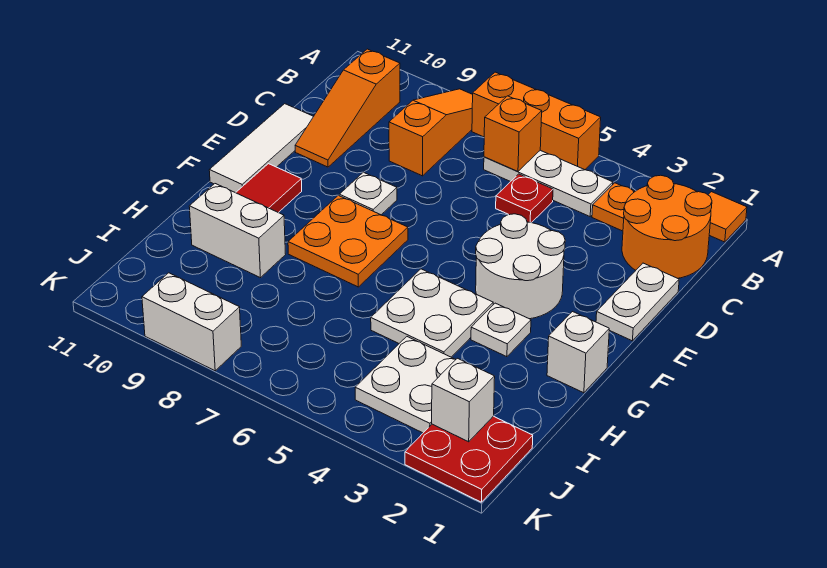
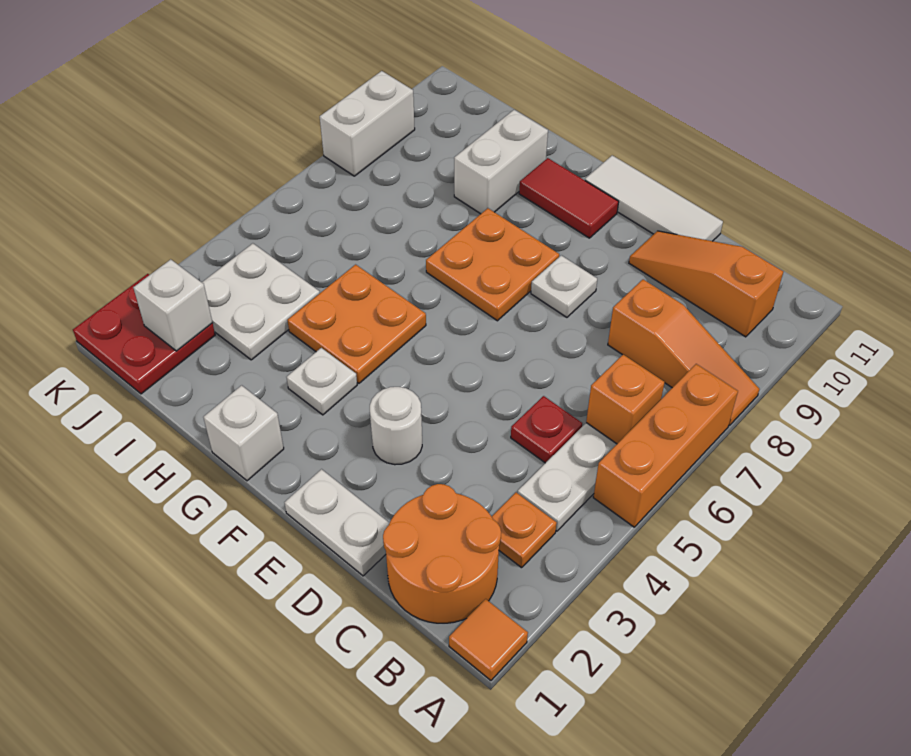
white 2x2 round brick [476,214,565,319] -> white 1x1 round brick [370,387,422,465]
white 2x2 plate [371,269,493,357] -> orange 2x2 plate [287,265,426,383]

